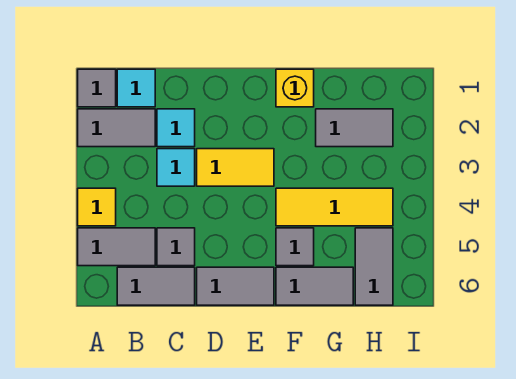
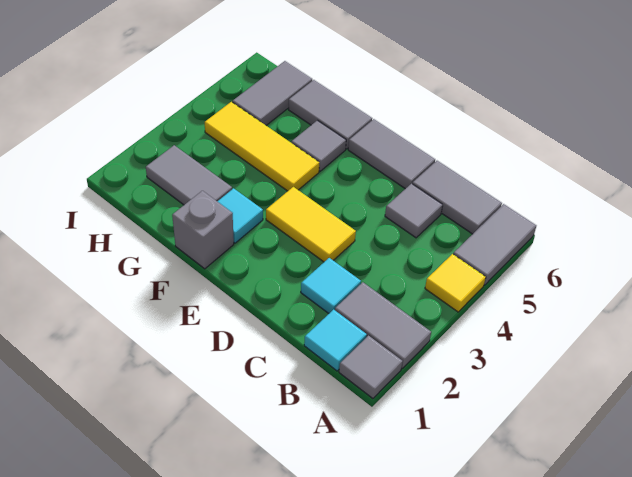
grey 1x2 tile [78,228,155,266] -> grey 1x2 tile turned to [453,204,536,285]
cyan 1x1 tile [157,149,195,186] -> cyan 1x1 tile moved to [217,188,263,243]
yellow 1x1 brick [276,69,314,107] -> grey 1x1 brick [172,191,234,269]

